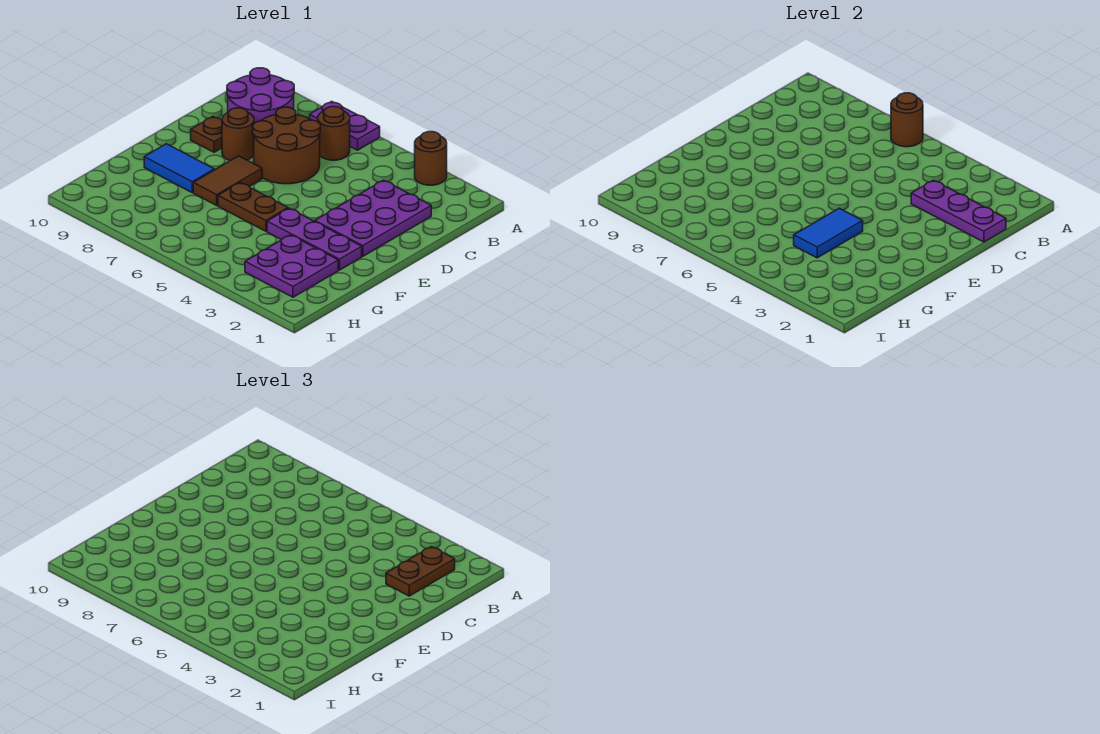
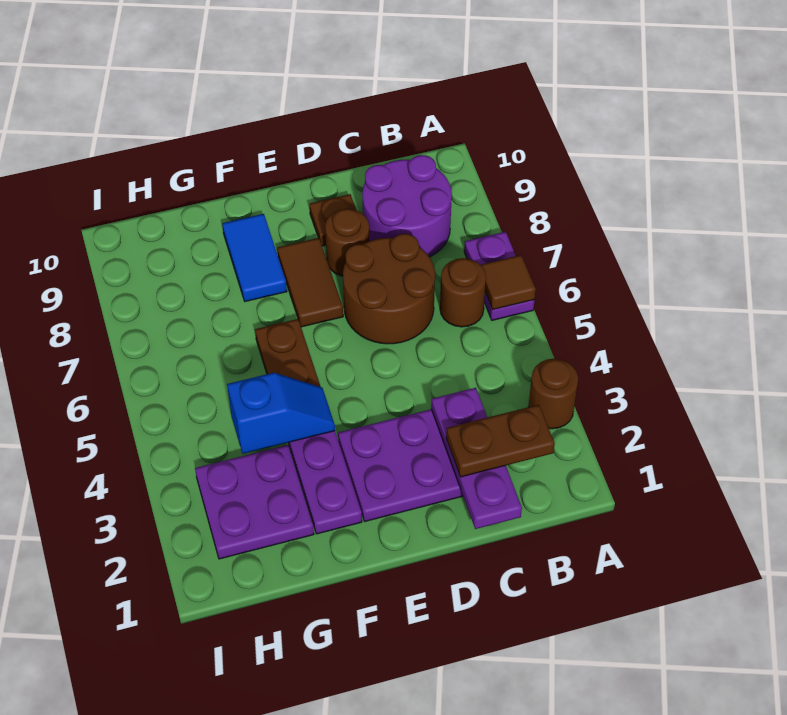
brown 1x1 round brick [891,93,923,147] -> brown 1x1 tile [481,255,536,310]
brown 1x2 tile [193,156,262,205] -> brown 1x2 tile turned to [277,238,343,327]
blue 1x2 tile [794,208,863,258] -> blue 1x2 slope [227,373,335,454]

